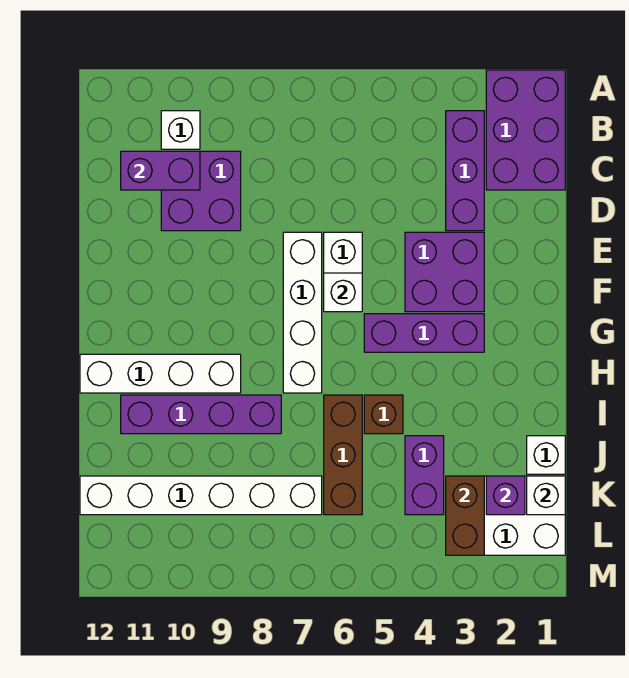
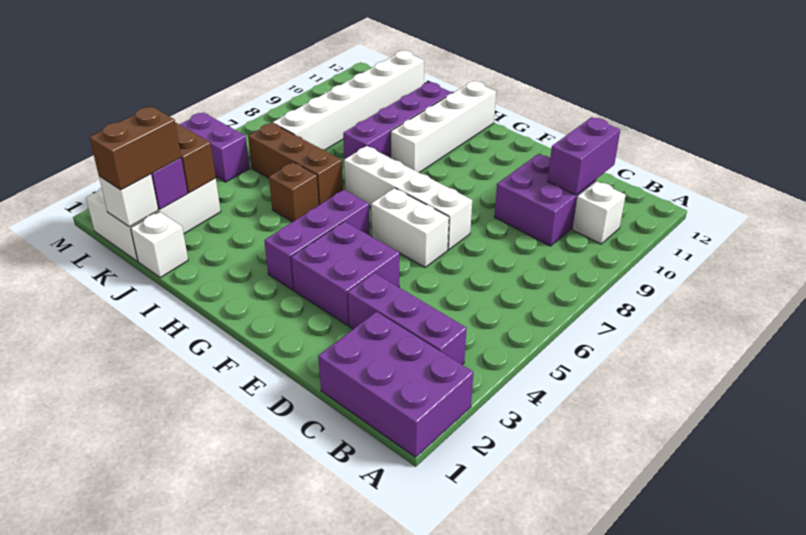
white 1x1 brick [324,273,362,312] -> none
purple 1x2 brick [405,436,444,515] -> purple 1x2 brick moved to [179,113,250,182]
none -> brown 1x2 brick [89,107,181,190]

